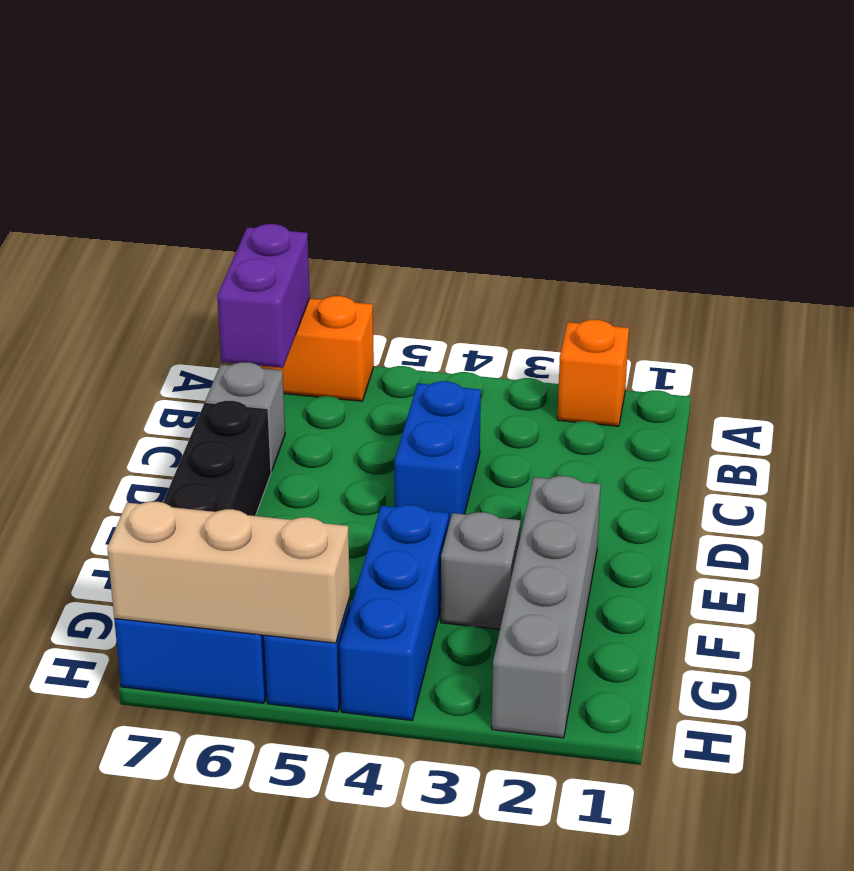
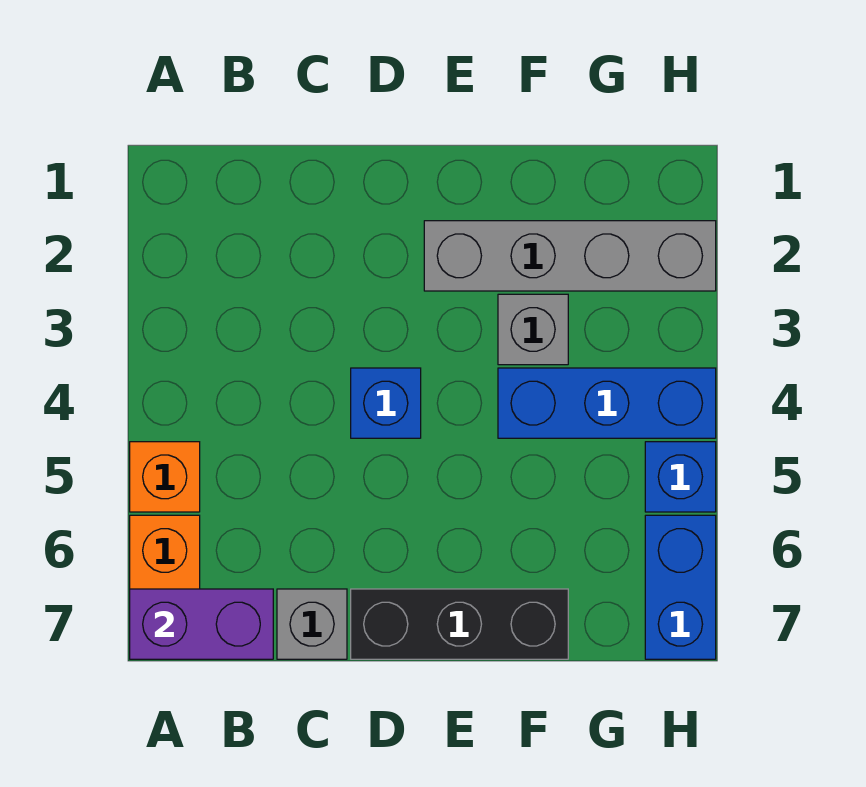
orange 1x1 brick [557,320,629,426] -> orange 1x1 brick moved to [130,442,200,512]
blue 1x2 brick [394,381,481,523] -> blue 1x1 brick [351,368,421,438]
tan 1x3 brick [107,502,350,643] -> none

